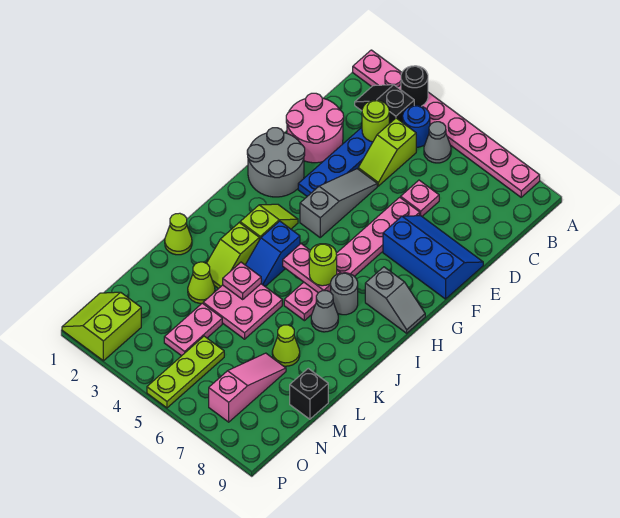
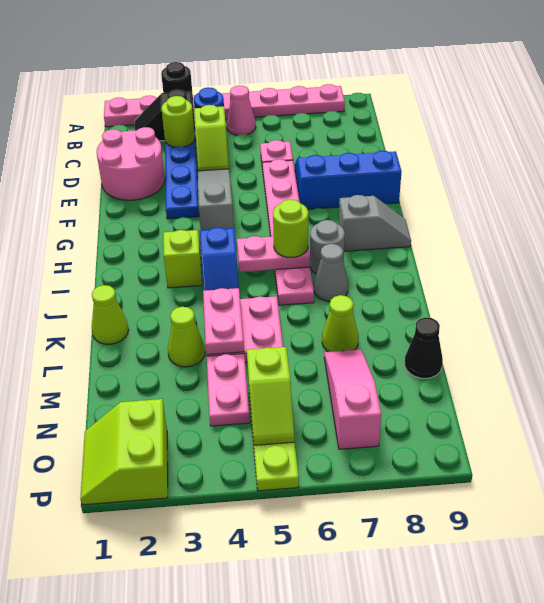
grey 1x1 cone [424,122,451,163] -> pink 1x1 cone [227,86,256,135]
grey 2x2 round brick [247,128,305,197] -> none
lime 1x2 slope [207,223,259,289] -> lime 1x2 slope moved to [247,347,295,445]
pink 1x1 plate [223,262,261,299] -> pink 1x2 plate [203,288,244,355]
black 1x1 brick [290,368,328,419] -> black 1x1 cone [405,317,443,378]

